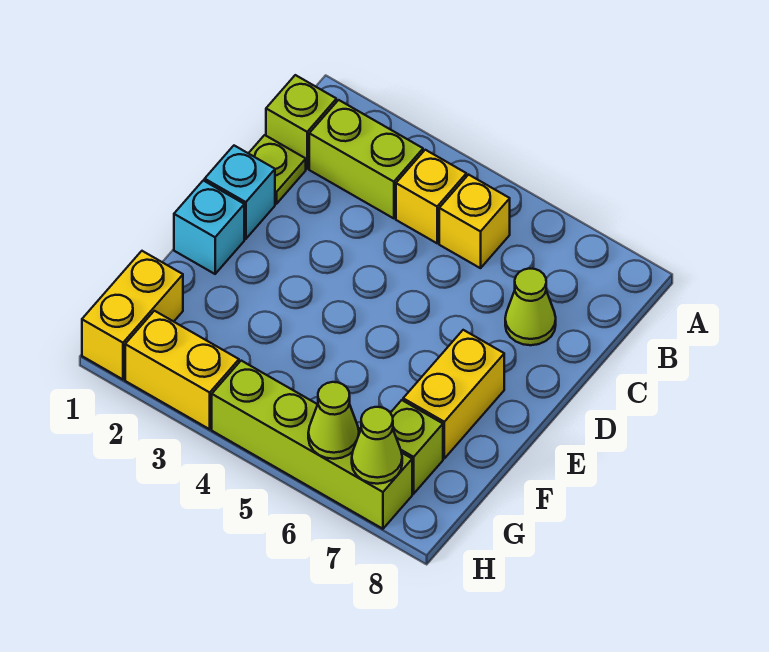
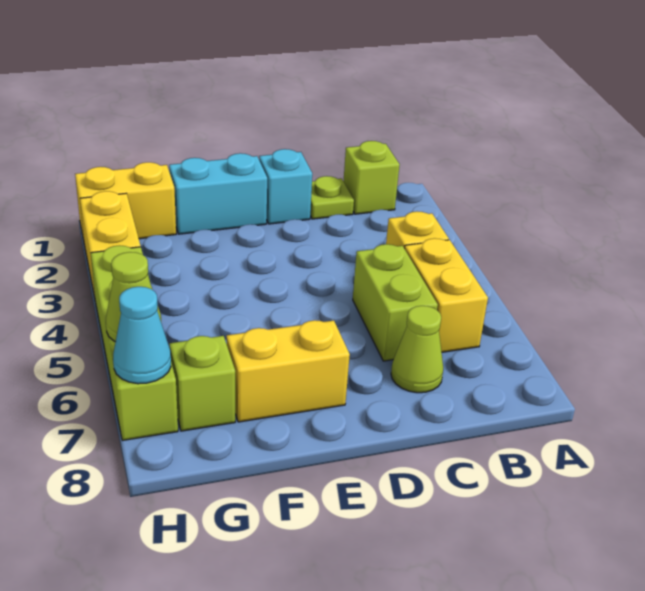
lime 1x2 brick [309,100,423,218] -> lime 1x2 brick moved to [353,244,438,361]
yellow 1x1 brick [439,175,510,268] -> yellow 1x2 brick [404,238,488,352]
cyan 1x1 brick [174,180,244,274] -> cyan 1x2 brick [169,153,267,234]
lime 1x1 cone [352,407,402,484] -> cyan 1x1 cone [113,287,171,384]

